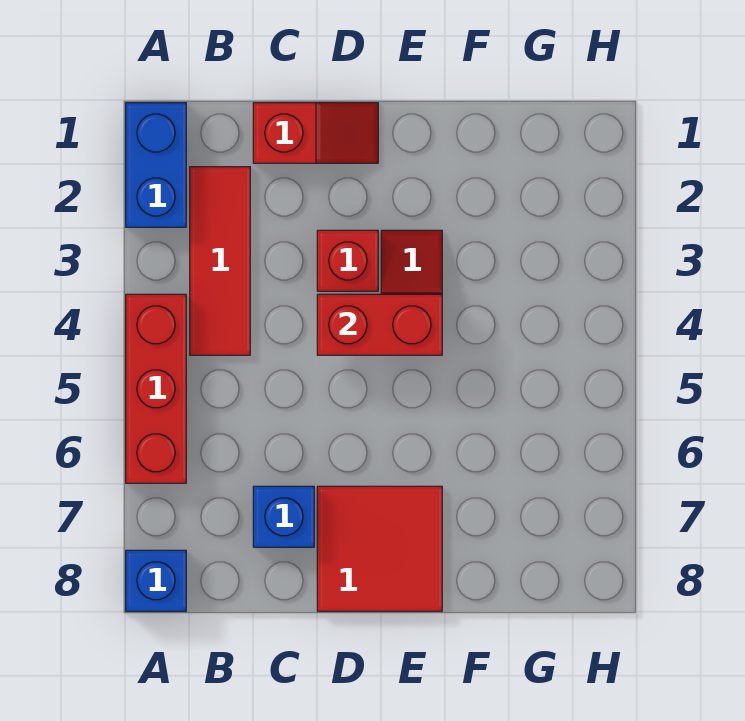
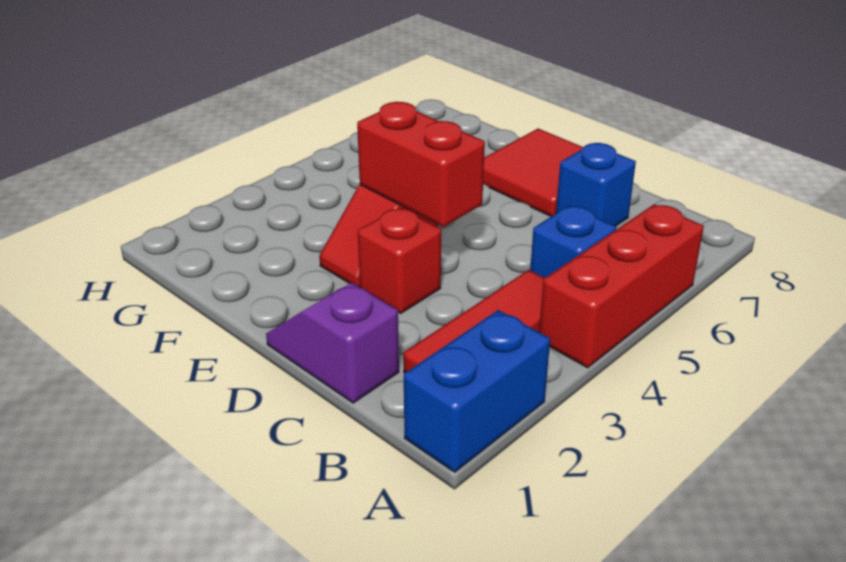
blue 1x1 brick [126,550,186,611] -> blue 1x1 brick moved to [530,205,617,278]
red 1x2 slope [253,103,378,163] -> purple 1x2 slope [266,283,399,403]

